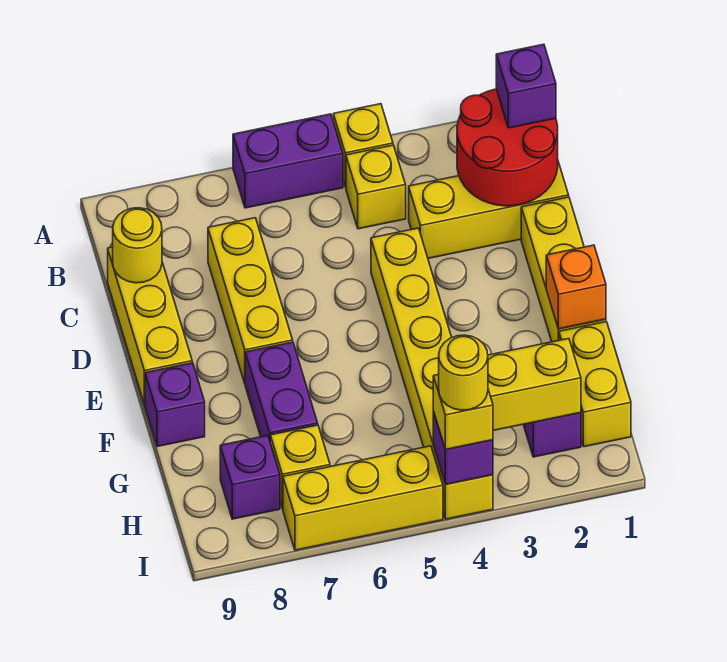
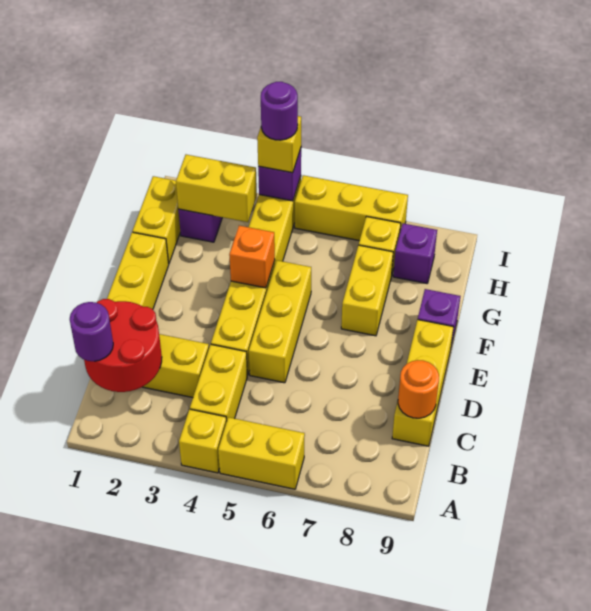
purple 1x2 brick [233,114,343,208] -> yellow 1x2 brick [218,417,305,489]
purple 1x1 brick [496,44,556,128] -> purple 1x1 round brick [70,302,113,361]
yellow 1x1 brick [346,145,406,229] -> yellow 1x2 brick [190,345,247,421]
yellow 1x3 brick [208,218,293,383] -> yellow 1x3 brick moved to [249,260,311,383]
yellow 1x1 round brick [113,208,162,283] -> orange 1x1 round brick [398,360,439,418]
orange 1x1 brick [546,245,606,329] -> orange 1x1 brick moved to [229,226,275,288]
purple 1x2 brick [245,342,318,440] -> yellow 1x2 brick [341,245,393,336]
yellow 1x1 round brick [439,335,488,410] -> purple 1x1 round brick [261,82,298,140]

